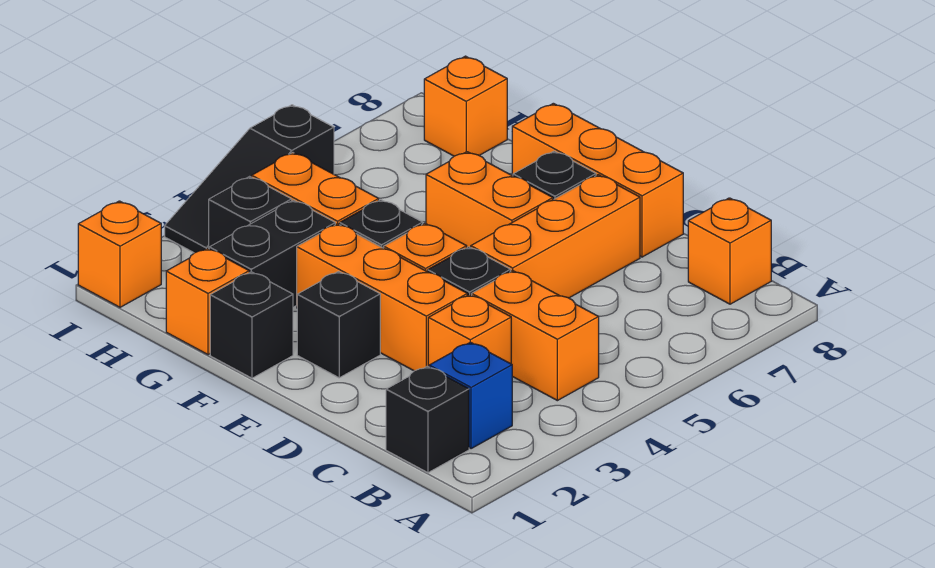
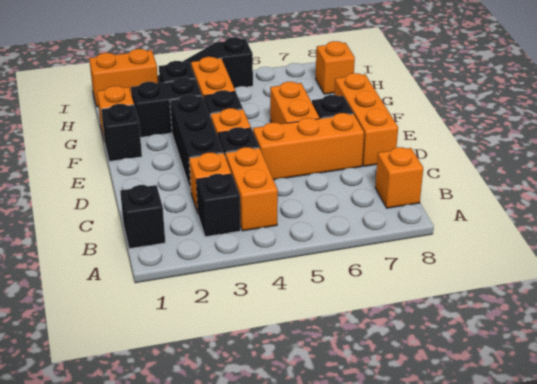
blue 1x1 brick [429,342,512,449] -> none
orange 1x3 brick [297,224,467,371] -> black 1x3 brick [170,95,223,191]
black 1x1 brick [297,271,380,378] -> black 1x1 brick moved to [196,174,241,237]
orange 1x1 brick [78,201,161,307] -> orange 1x2 brick [89,49,158,107]

